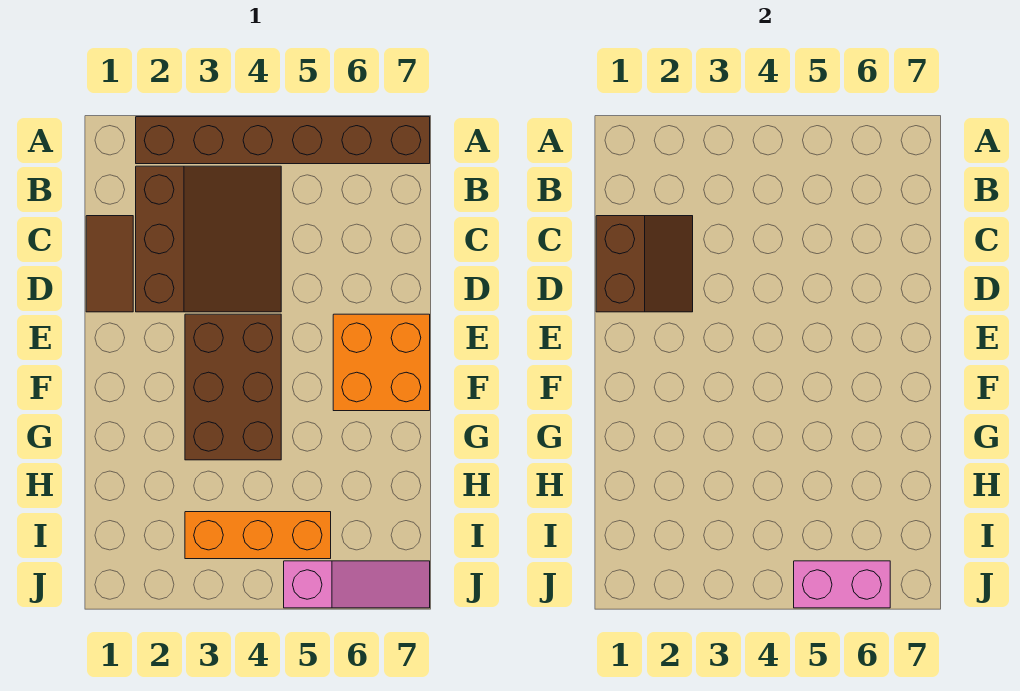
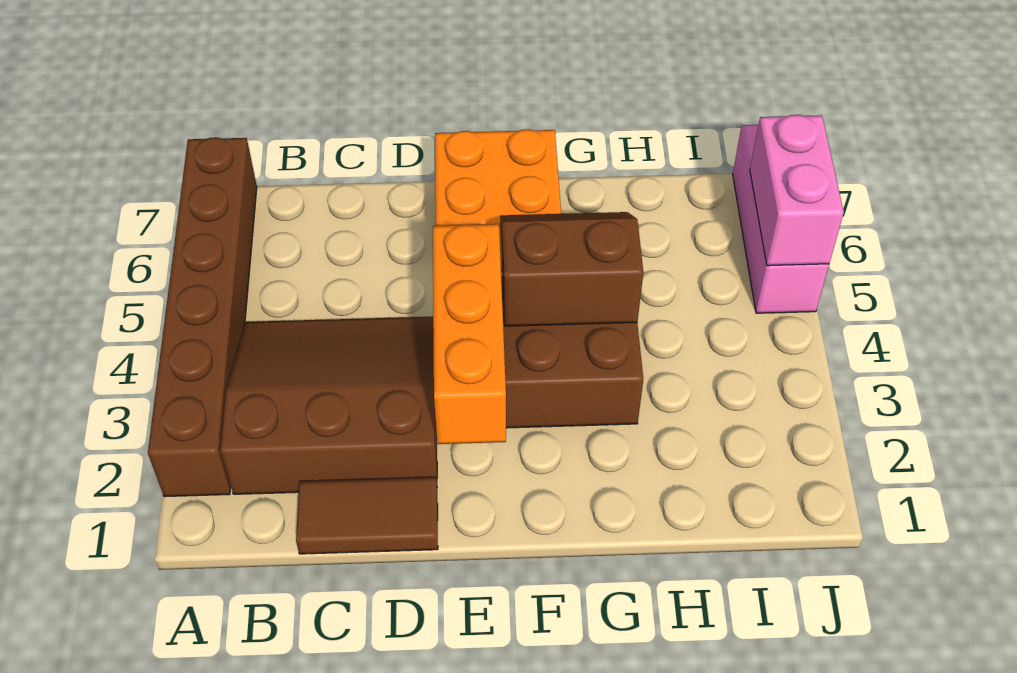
brown 2x2 slope [596,216,693,312] -> brown 2x2 slope moved to [500,212,643,326]
orange 1x3 brick [185,512,331,559] -> orange 1x3 brick moved to [433,224,506,444]
pink 1x3 slope [284,561,430,608] -> pink 1x3 brick [733,125,829,313]

